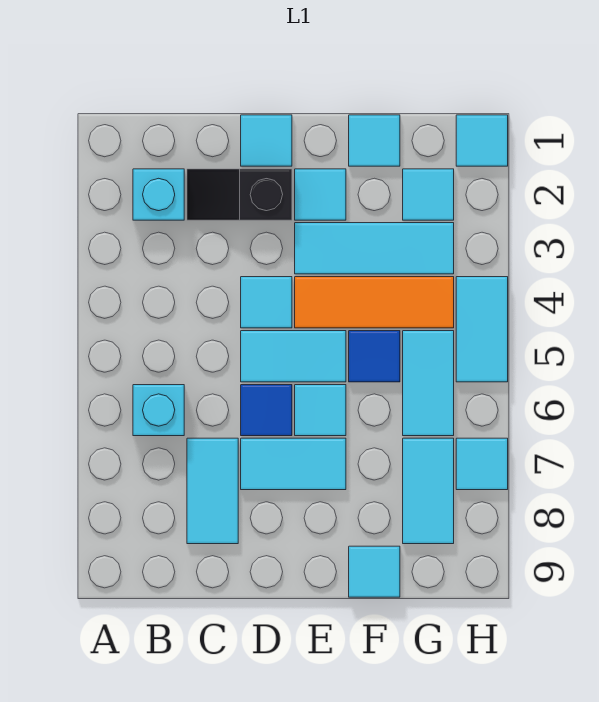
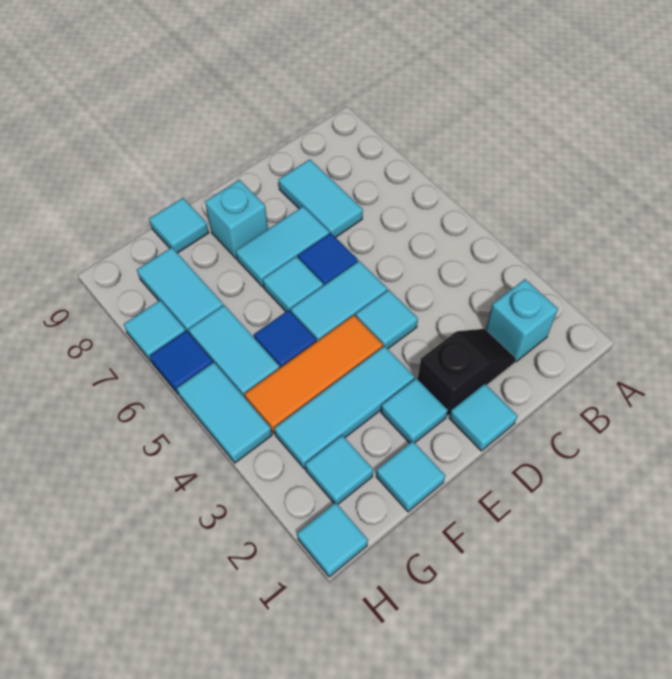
cyan 1x1 brick [133,385,184,436] -> cyan 1x1 brick moved to [205,180,268,259]
none -> blue 1x1 tile [150,331,213,395]

